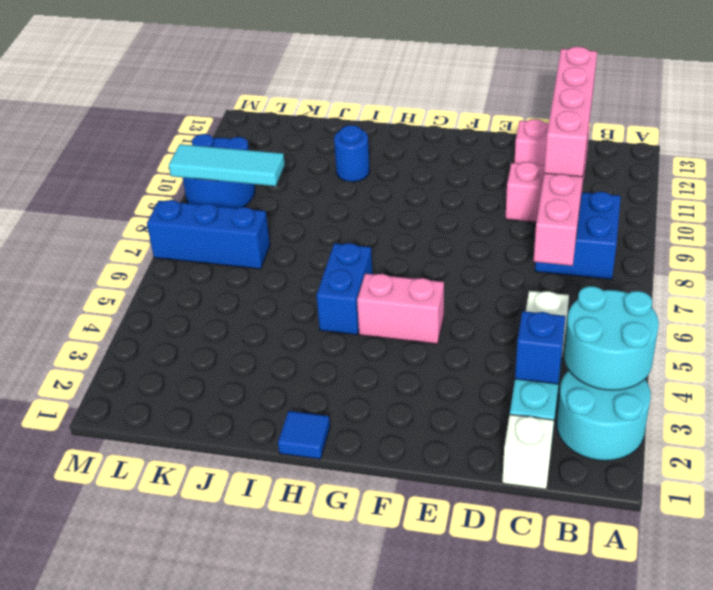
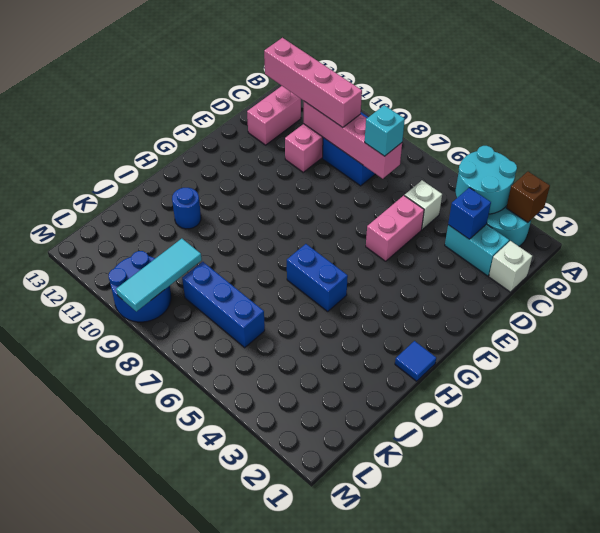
none -> brown 1x1 brick [506,172,550,222]
none -> cyan 1x1 brick [365,105,405,156]
pink 1x2 brick [357,274,444,344] -> pink 1x2 brick moved to [366,196,424,261]
blue 1x3 brick [147,200,270,269] -> blue 1x3 brick turned to [182,262,265,348]

